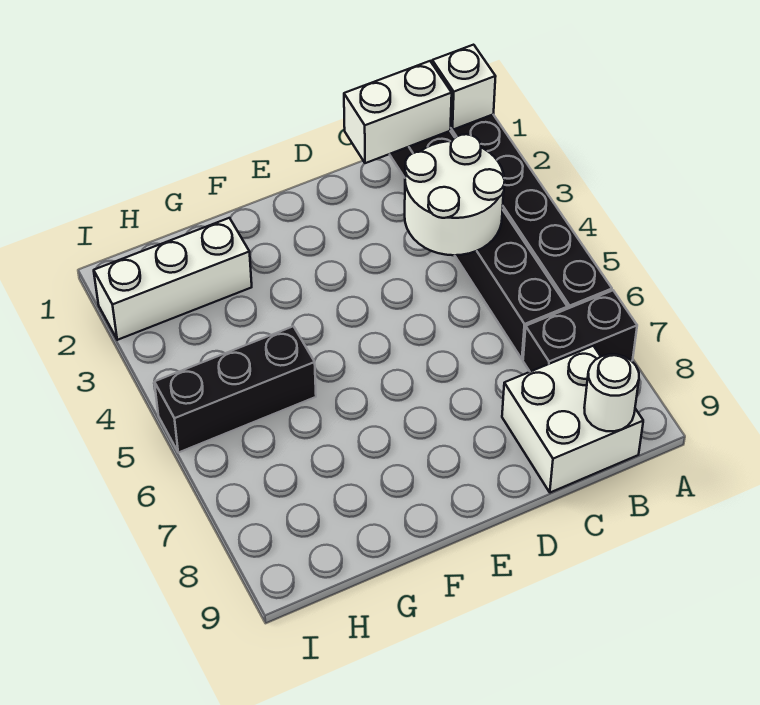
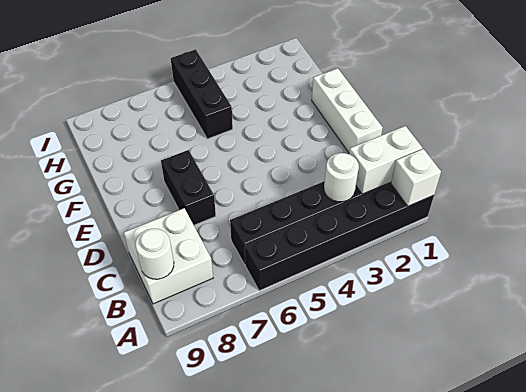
black 1x2 brick [523,291,637,372] -> black 1x2 brick moved to [161,150,216,225]
white 1x2 brick [344,61,452,163] -> white 1x2 brick turned to [349,126,422,194]
white 2x2 round brick [405,134,505,255] -> white 1x1 round brick [324,153,359,202]
white 1x3 brick [94,218,252,340] -> white 1x3 brick moved to [312,68,383,153]

